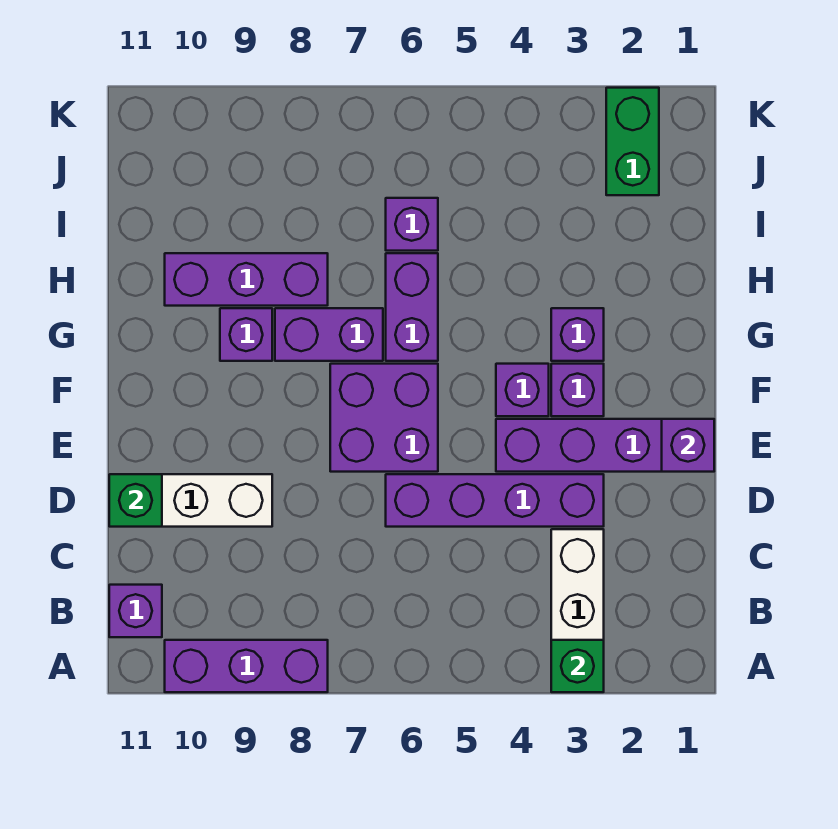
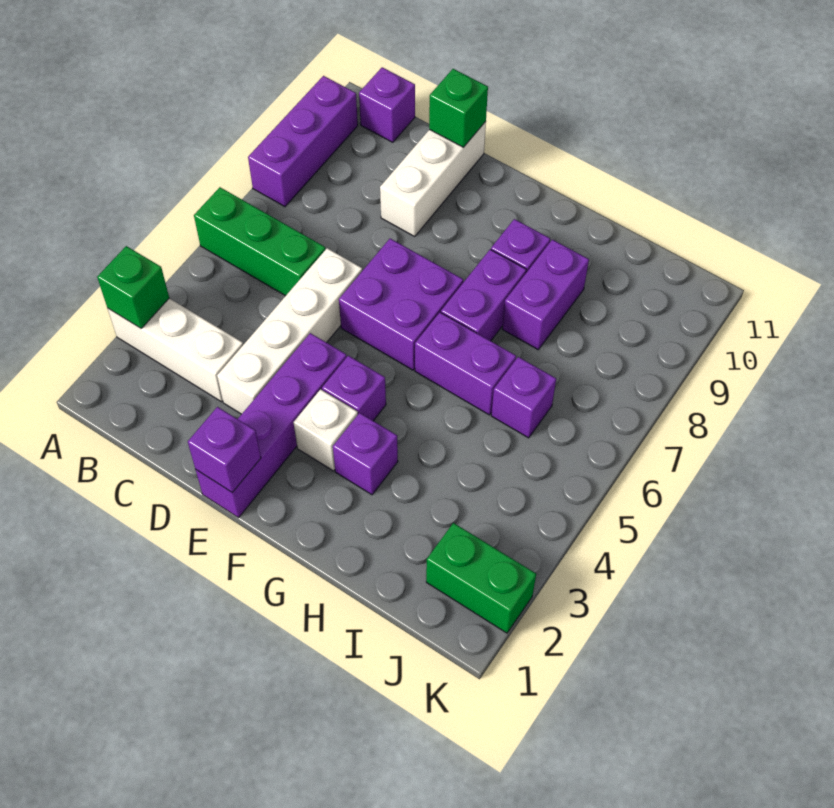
none -> green 1x3 brick [194,187,326,296]
purple 1x4 brick [386,474,604,527] -> white 1x4 brick [217,248,362,414]
purple 1x1 brick [551,364,604,416] -> white 1x1 brick [294,389,358,471]
purple 1x3 brick [165,253,328,306] -> purple 1x2 brick [502,240,589,349]

